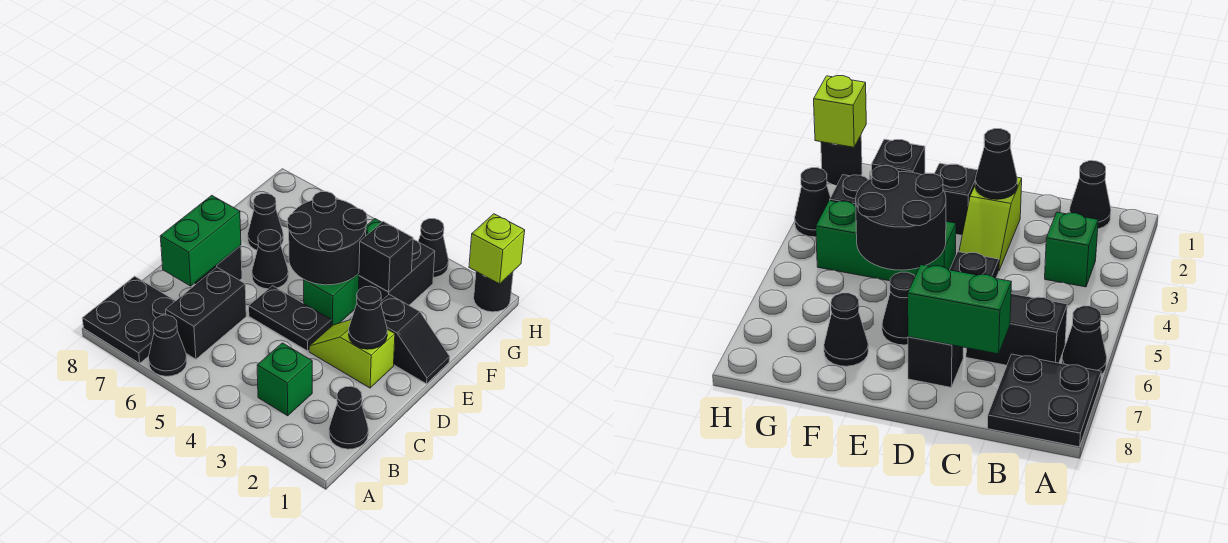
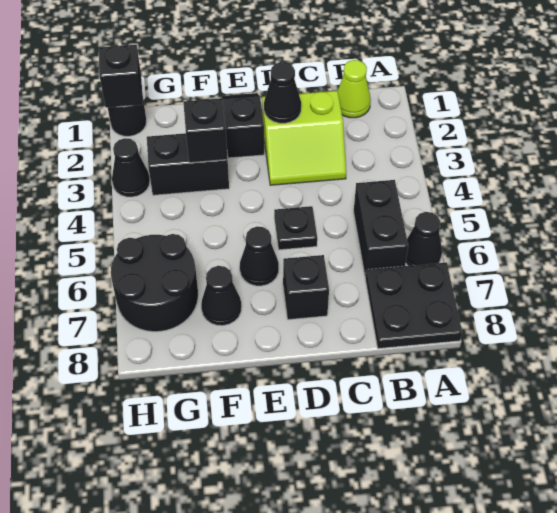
black 1x1 cone [329,386,368,449] -> lime 1x1 cone [338,60,370,118]
green 1x1 brick [257,343,312,416] -> none
black 1x2 brick [166,267,246,359] -> black 1x2 brick turned to [354,180,408,276]
green 1x2 brick [160,195,241,286] -> none
lime 1x2 slope [309,320,395,388] -> lime 2x2 slope [262,91,346,185]
black 1x2 plate [249,286,331,351] -> black 1x1 plate [274,206,317,250]
green 1x3 brick [304,219,382,326] -> none
black 2x2 round brick [288,191,367,285] -> black 2x2 round brick moved to [111,234,198,332]
lime 1x1 brick [469,214,525,284] -> black 1x1 brick [99,45,143,108]

